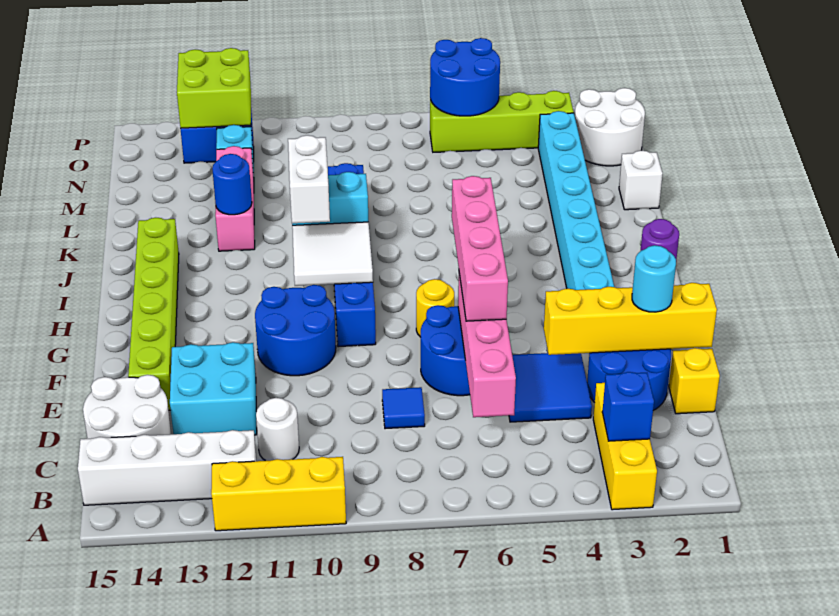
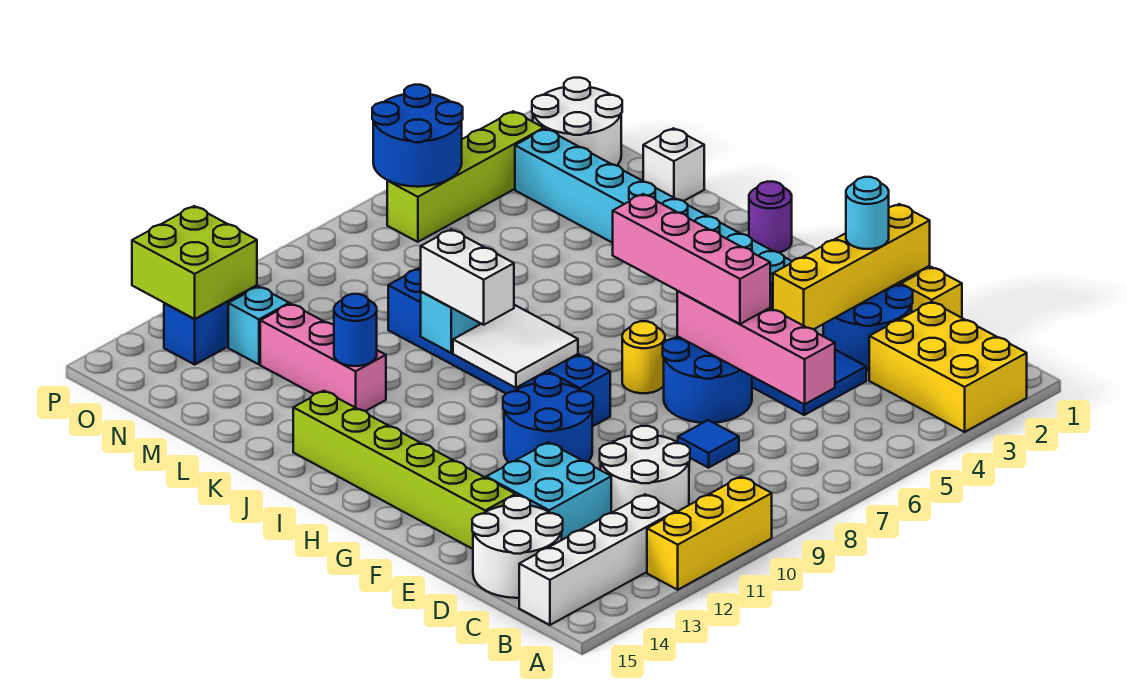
yellow 1x3 brick [593,383,657,510] -> yellow 2x3 brick [869,302,1027,432]
blue 1x1 brick [602,372,654,441] -> none
white 1x1 round brick [256,398,299,461] -> white 2x2 round brick [600,426,690,513]

